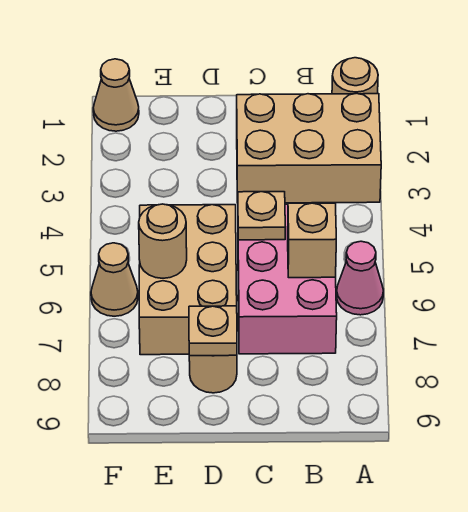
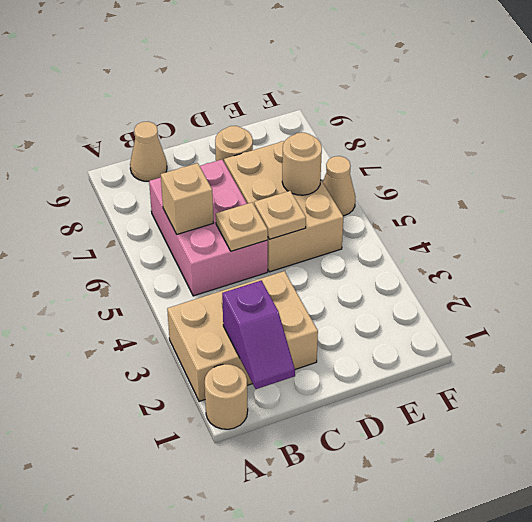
pink 1x1 cone [337,241,383,315] -> none
none -> purple 1x2 slope [222,281,295,389]
tan 1x1 plate [189,306,237,356] -> tan 1x1 plate moved to [254,191,306,239]
tan 1x1 cone [93,59,139,131] -> tan 1x1 cone moved to [130,122,167,181]

